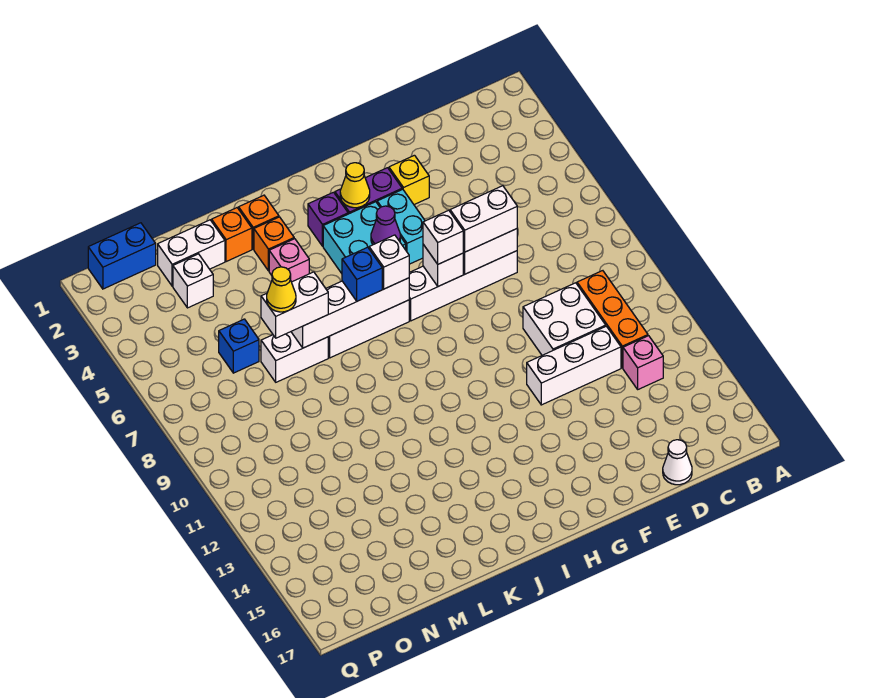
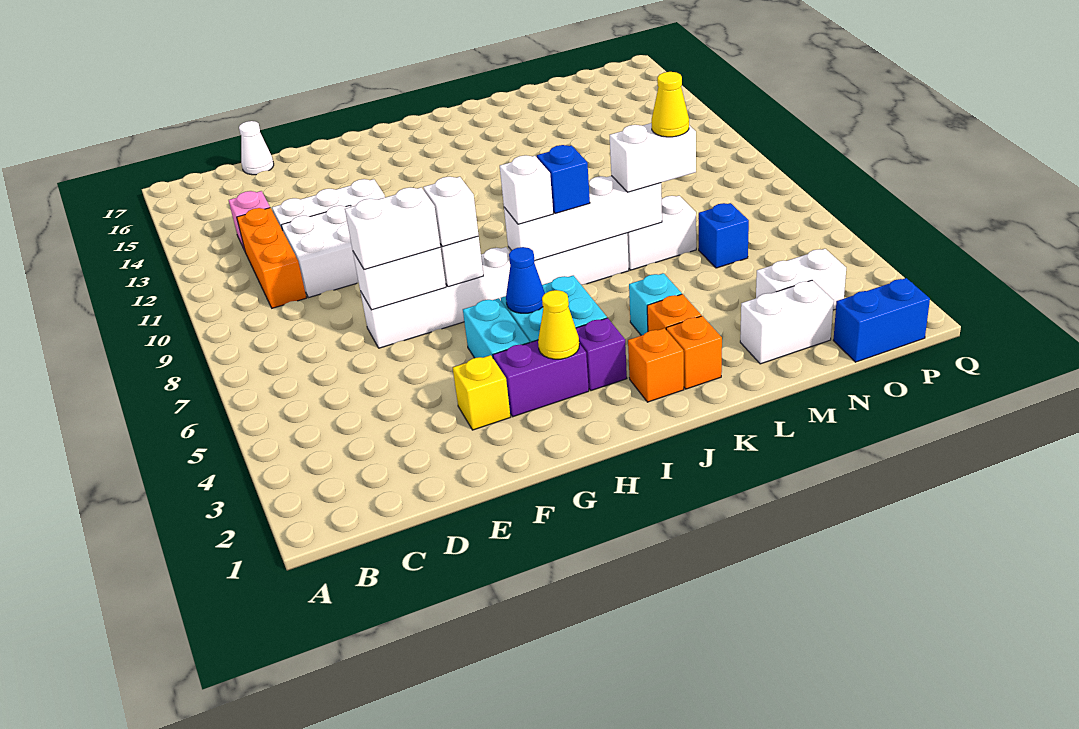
purple 1x1 cone [371,206,400,245] -> blue 1x1 cone [506,247,545,313]
pink 1x1 brick [269,239,309,282] -> cyan 1x1 brick [629,273,682,336]
orange 1x1 brick [212,208,252,262] -> orange 1x1 brick moved to [628,328,684,402]
white 1x1 brick [173,254,213,308] -> white 1x2 brick [756,249,846,310]

